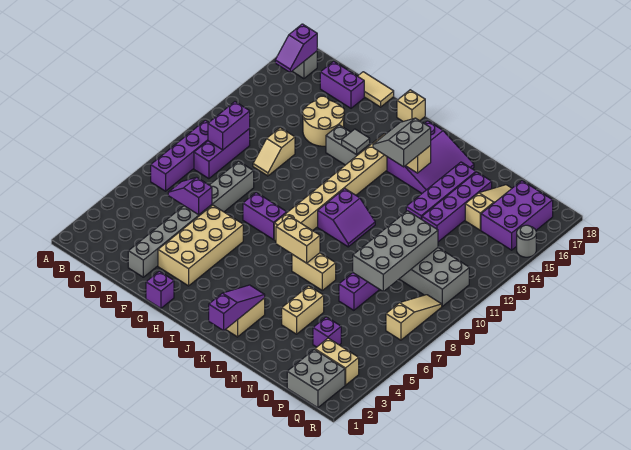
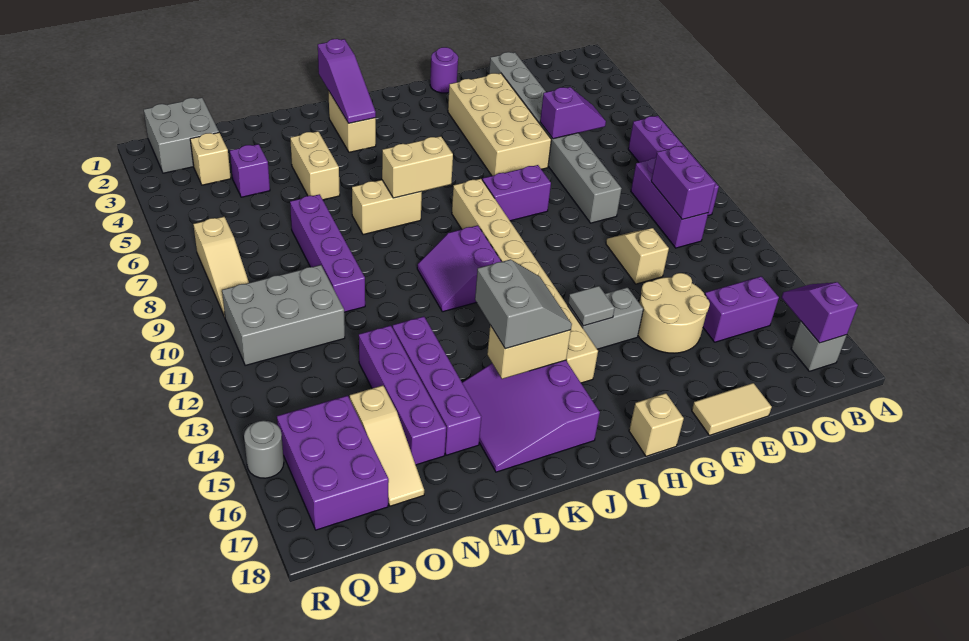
purple 1x2 brick [320,61,364,108] -> purple 1x2 brick moved to [703,276,779,342]
purple 1x1 brick [146,271,174,308] -> purple 1x1 round brick [430,47,458,93]
grey 2x4 brick [353,211,438,291] -> none
tan 1x2 brick [315,338,359,385] -> tan 1x1 brick [190,133,231,185]

